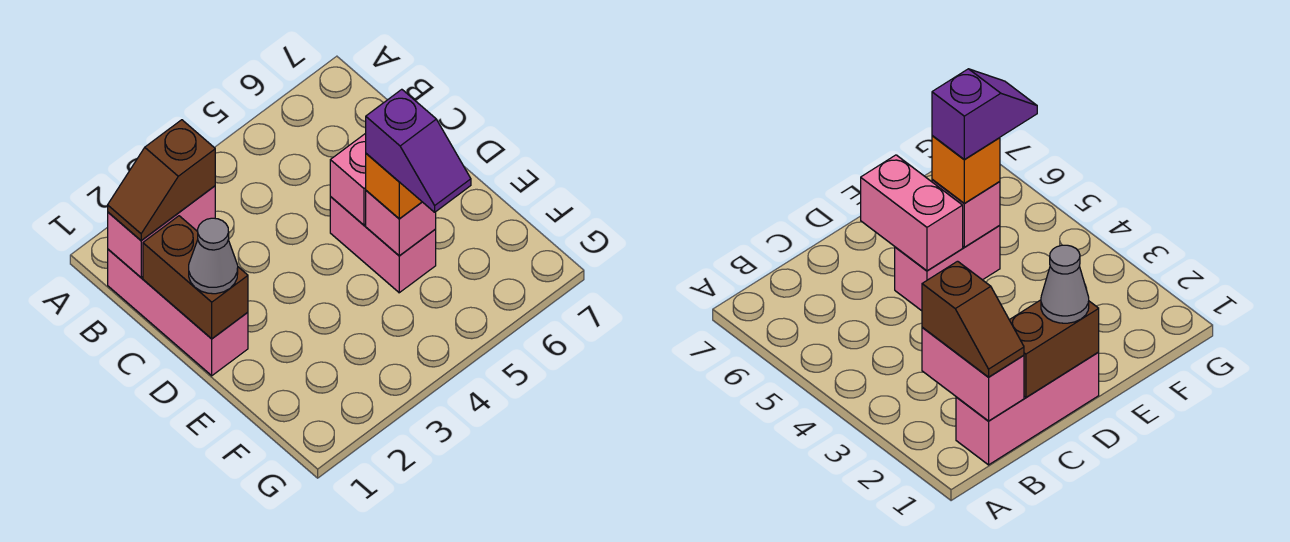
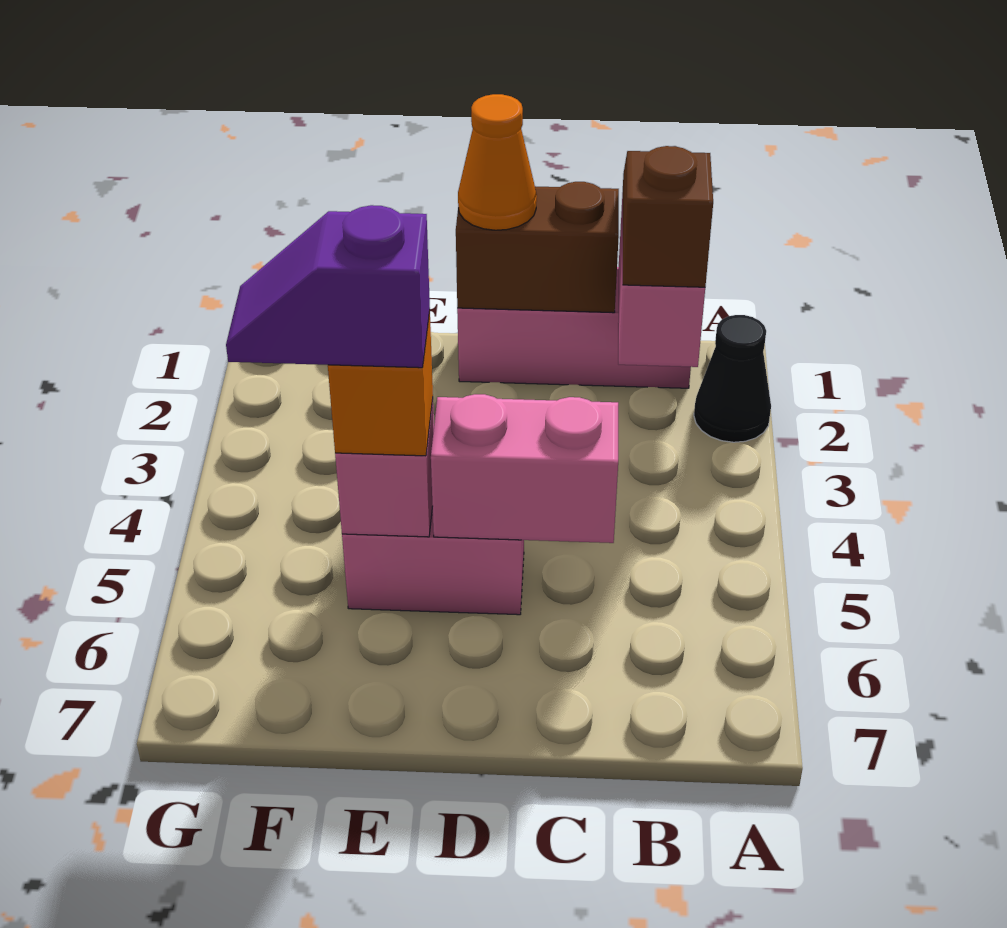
none -> black 1x1 cone [694,315,771,442]
grey 1x1 cone [189,218,238,294] -> orange 1x1 cone [458,94,537,230]
pink 1x2 brick [330,133,366,225] -> pink 1x2 brick turned to [431,394,618,543]

